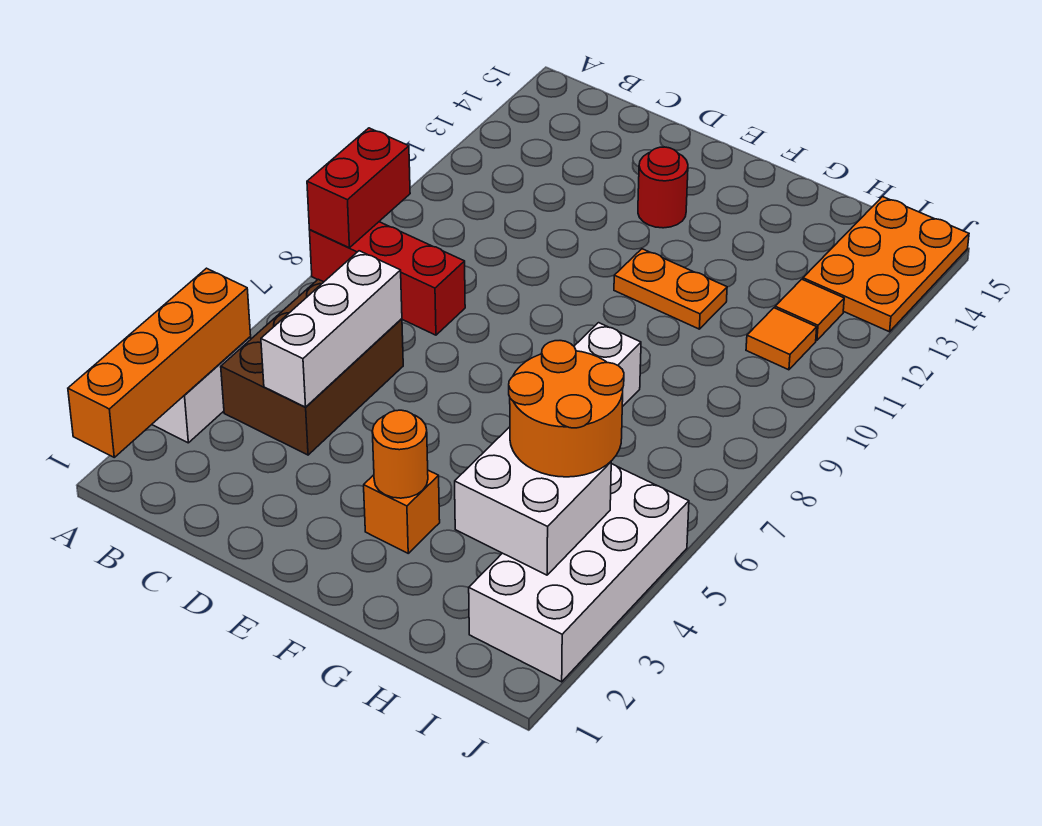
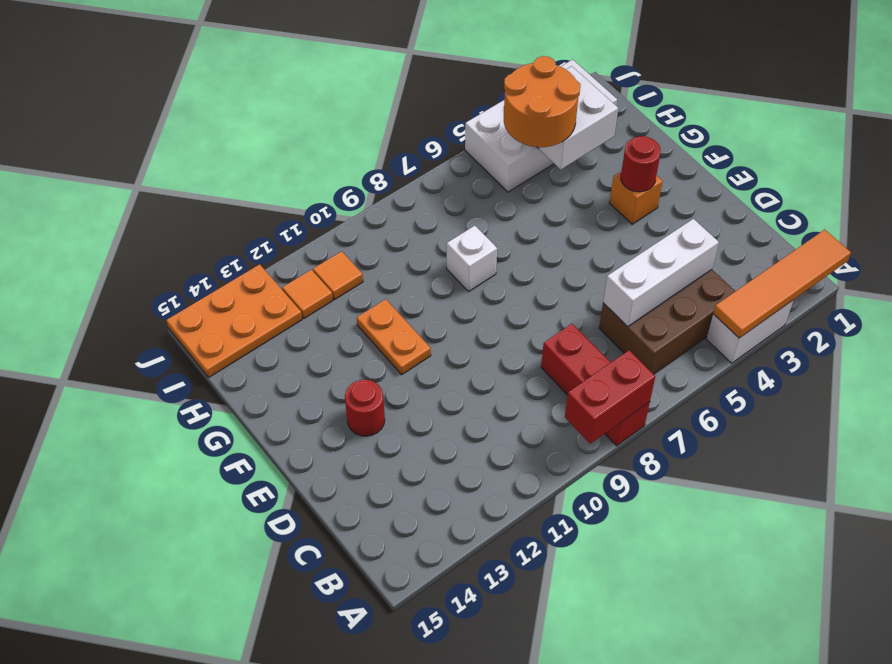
orange 1x4 brick [68,268,251,457] -> orange 1x4 tile [713,230,851,338]
orange 1x1 round brick [372,410,428,498] -> red 1x1 round brick [621,136,661,192]

